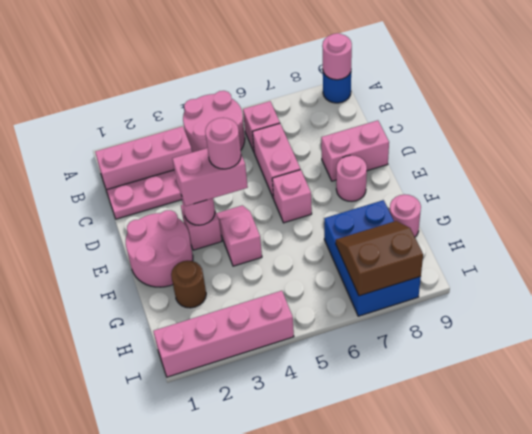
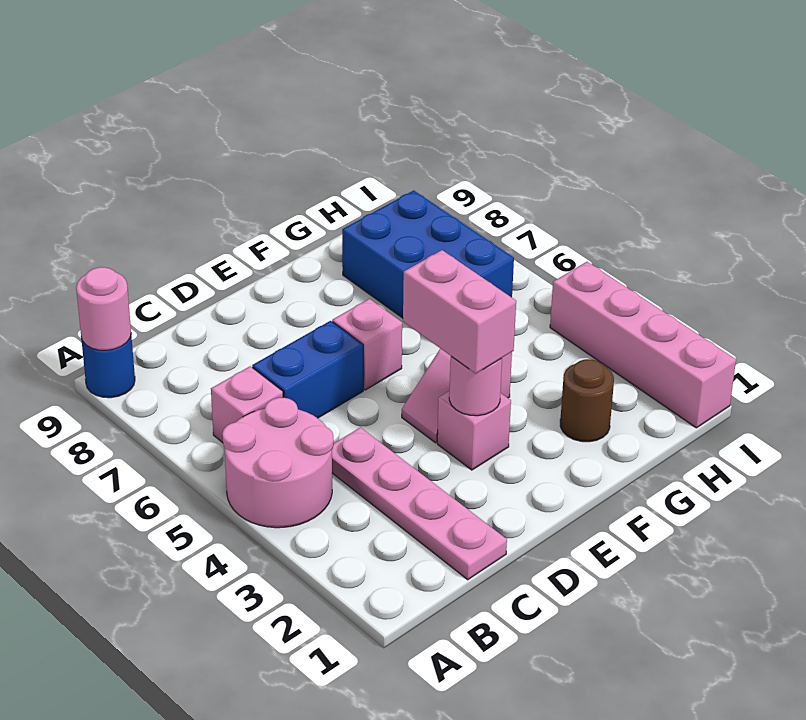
pink 1x3 brick [95,126,192,191] -> none
pink 1x2 brick [253,123,300,199] -> blue 1x2 brick [252,321,363,418]
pink 1x2 brick [321,120,389,181] -> none
pink 2x2 round brick [126,210,193,287] -> none
pink 1x1 round brick [205,118,241,169] -> none
pink 1x1 round brick [336,155,367,201] -> none
blue 2x3 brick [324,200,421,316] -> blue 2x3 brick turned to [342,190,514,318]
pink 1x1 round brick [390,194,421,237] -> none
brown 2x2 slope [336,221,423,296] -> none

